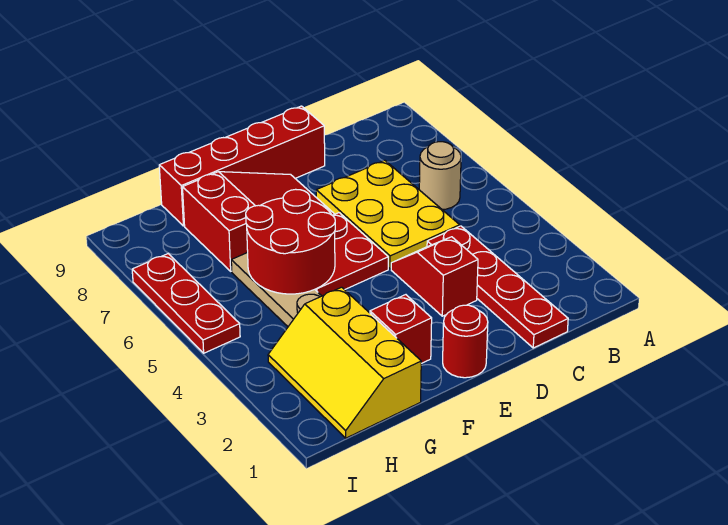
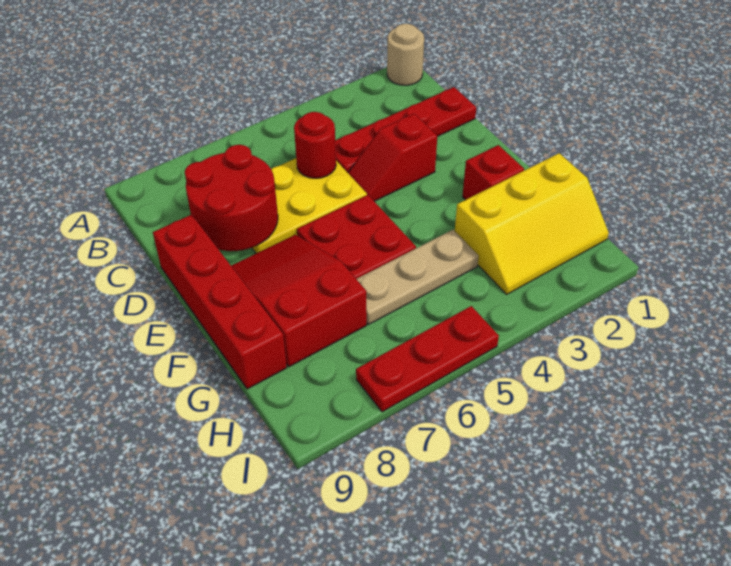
tan 1x1 round brick [419,142,461,210] -> tan 1x1 round brick moved to [387,24,424,85]
red 1x1 round brick [443,305,488,378] -> red 1x1 round brick moved to [294,112,336,178]
red 2x2 round brick [246,189,335,294] -> red 2x2 round brick moved to [185,145,278,251]

